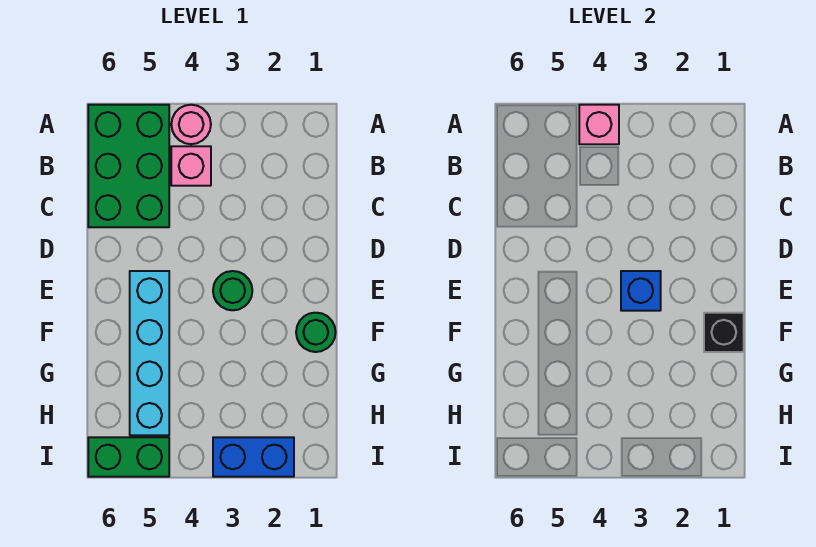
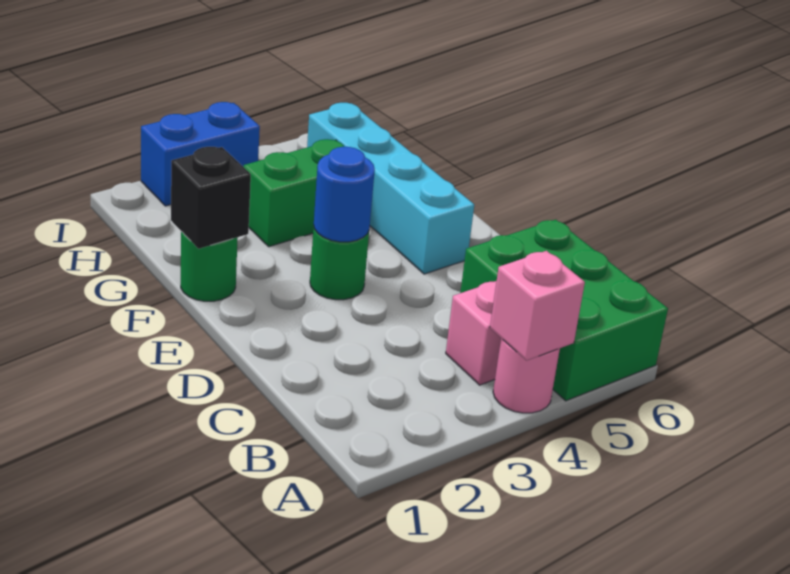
blue 1x1 brick [621,271,661,311] -> blue 1x1 round brick [314,147,375,242]
green 1x2 brick [88,437,169,477] -> green 1x2 brick moved to [244,139,344,247]

